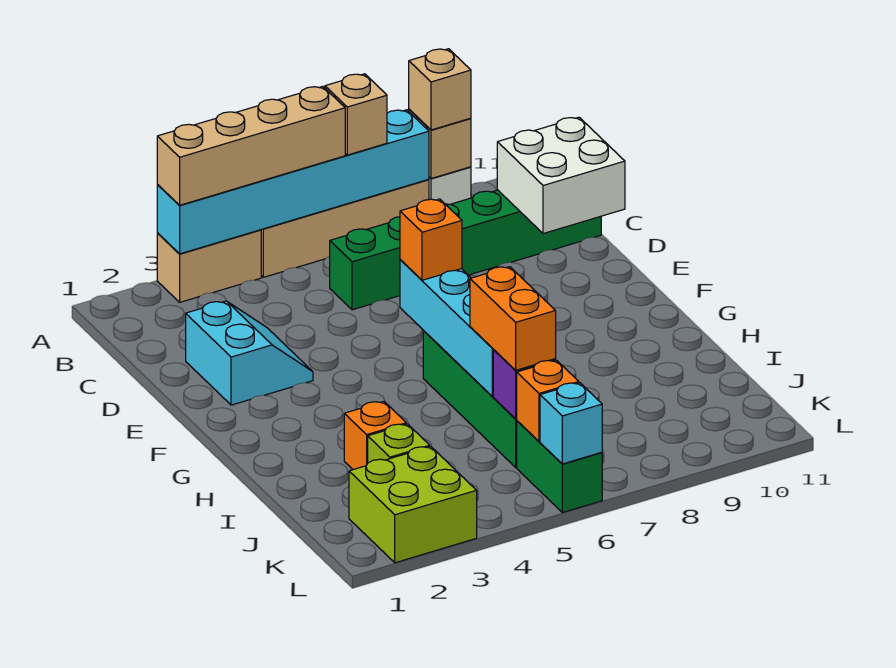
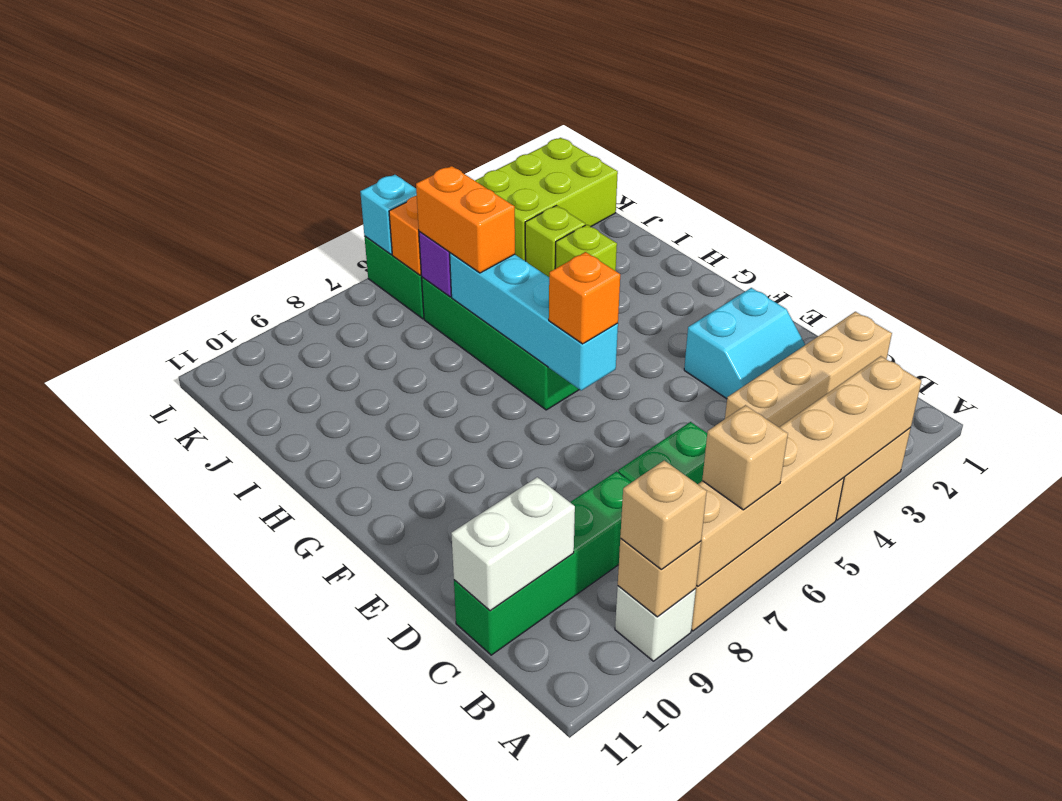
cyan 1x6 brick [157,110,429,254] -> tan 1x6 brick [696,356,921,586]
tan 1x4 brick [157,86,345,205] -> tan 1x4 brick moved to [725,312,892,427]
white 2x2 brick [497,117,625,234] -> white 1x2 brick [451,477,575,611]
cyan 2x2 slope [186,301,313,405] -> cyan 2x2 slope turned to [684,288,805,399]
orange 1x1 brick [344,402,406,470] -> lime 1x1 brick [555,225,617,271]
lime 2x2 brick [349,446,477,563] -> lime 2x3 brick [475,138,618,261]

